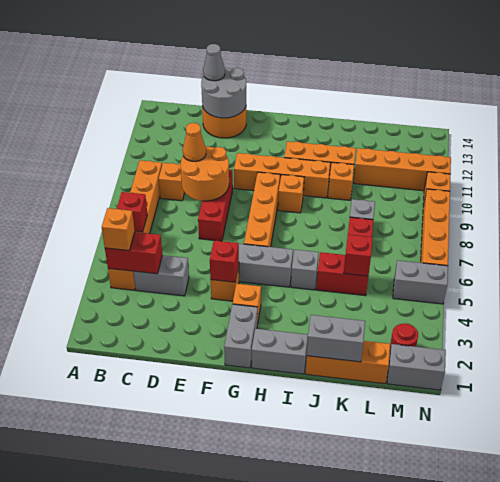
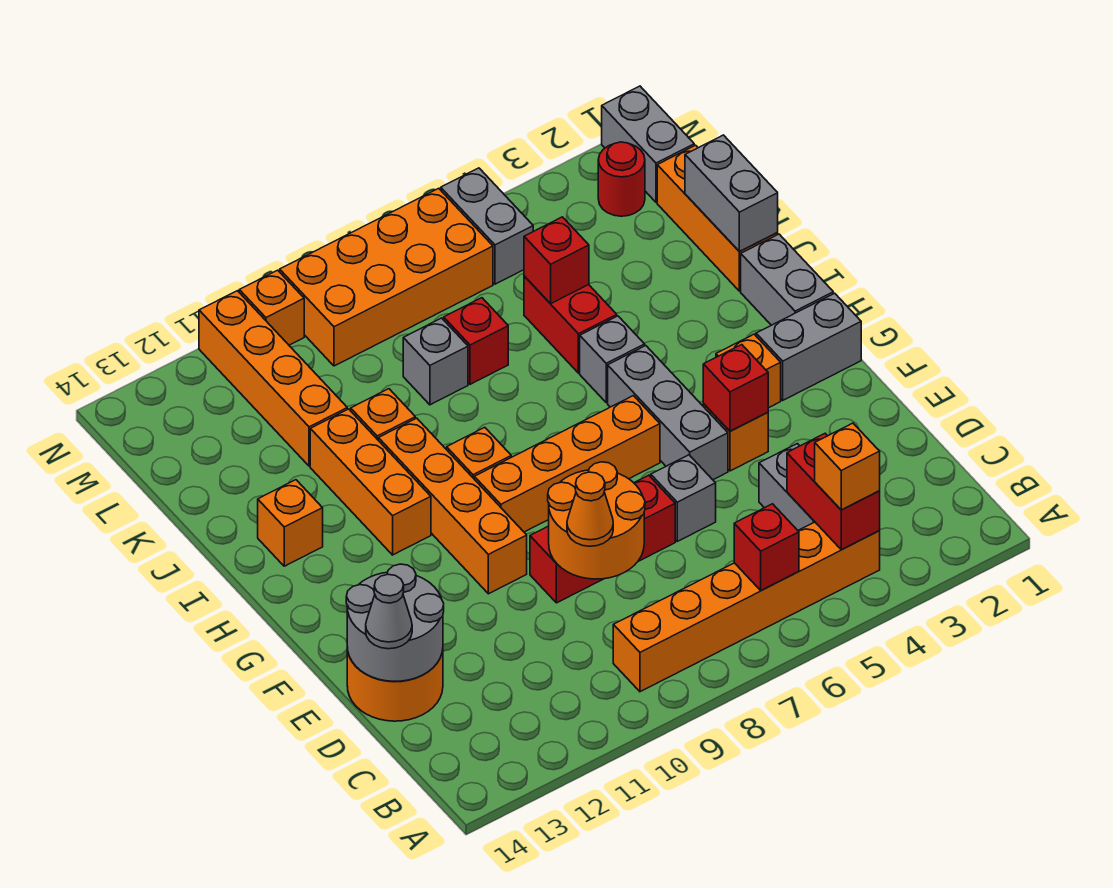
orange 1x1 brick [159,163,185,201] -> orange 1x1 brick moved to [258,480,323,566]
none -> grey 1x1 brick [651,455,716,541]
orange 1x4 brick [421,189,450,266] -> orange 2x4 brick [280,188,493,366]

